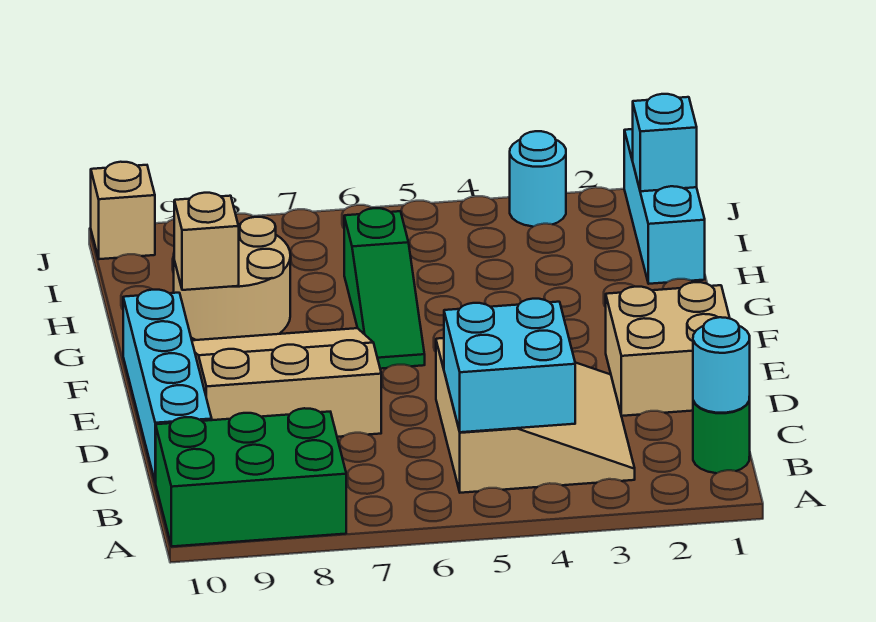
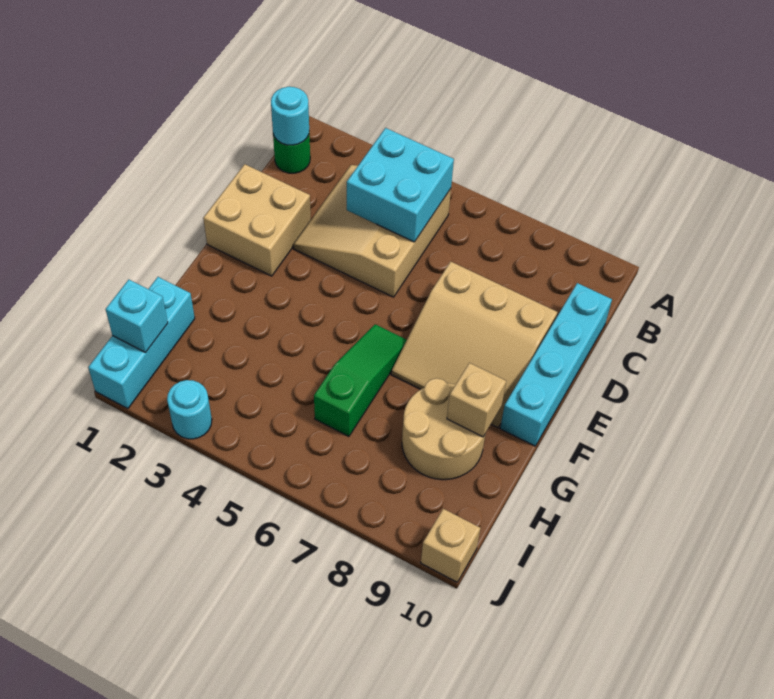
green 2x3 brick [155,408,346,546] -> none

